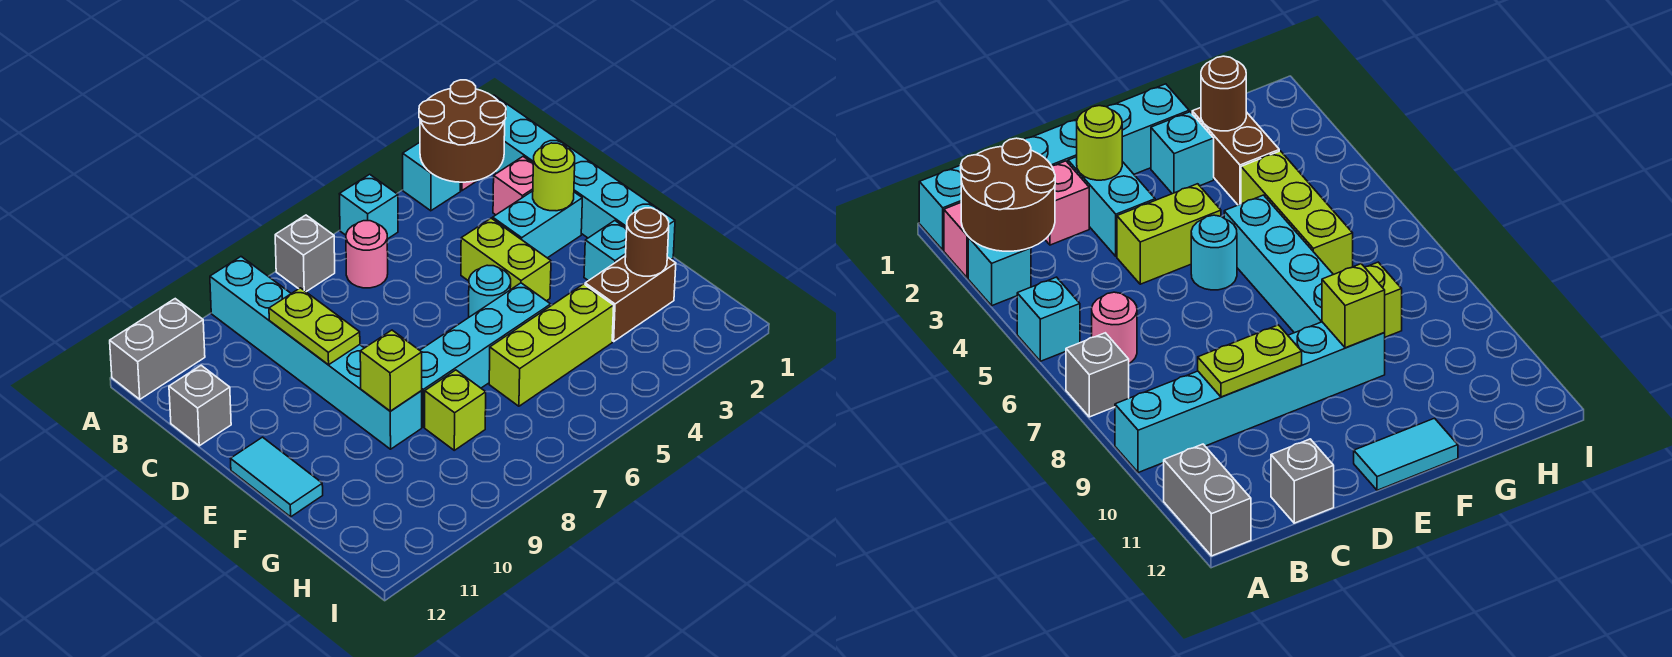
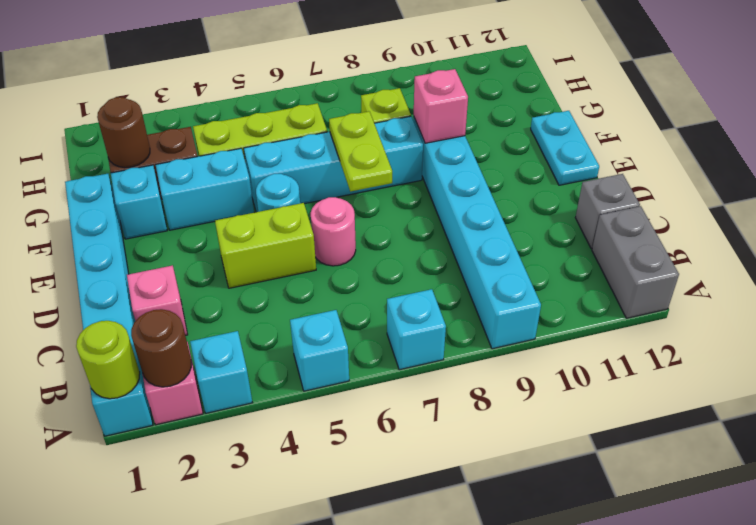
brown 2x2 round brick [419,80,506,182] -> brown 1x1 round brick [131,309,191,387]
grey 1x1 brick [275,215,335,292] -> cyan 1x1 brick [387,289,446,370]
grey 1x2 brick [110,299,205,399] -> grey 1x2 brick turned to [592,206,679,318]
pink 1x1 round brick [346,221,388,288] -> pink 1x1 round brick moved to [311,197,356,266]
lime 1x2 plate [269,288,360,365] -> lime 1x2 plate moved to [329,111,392,191]
cyan 1x2 brick [493,191,582,258] -> cyan 1x2 brick moved to [156,148,254,230]
lime 1x1 round brick [533,143,575,211] -> lime 1x1 round brick moved to [76,321,140,399]
lime 1x2 brick [461,218,551,301] -> lime 1x2 brick turned to [215,203,316,288]
cyan 1x2 tile [231,437,323,517] -> cyan 1x2 plate [531,111,599,185]
lime 1x1 brick [360,330,422,411] -> pink 1x1 brick [414,69,468,143]

